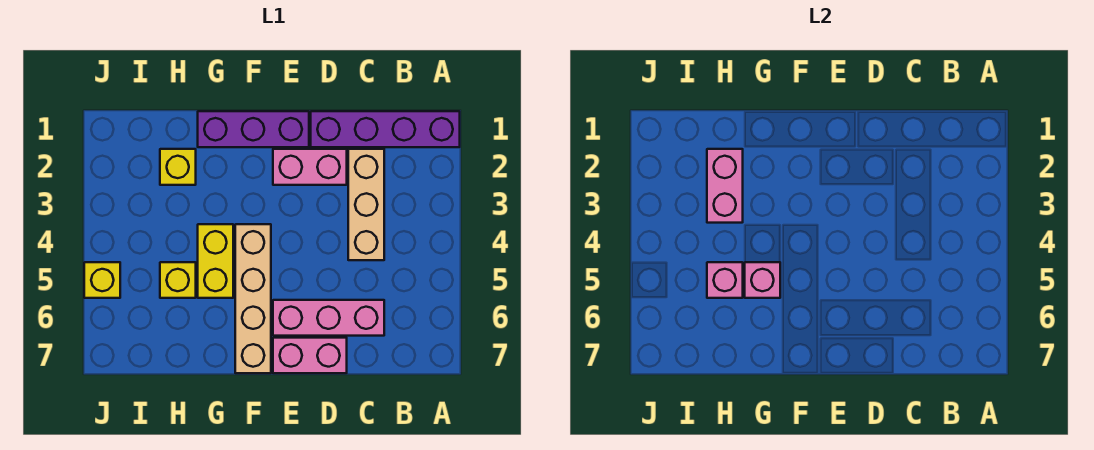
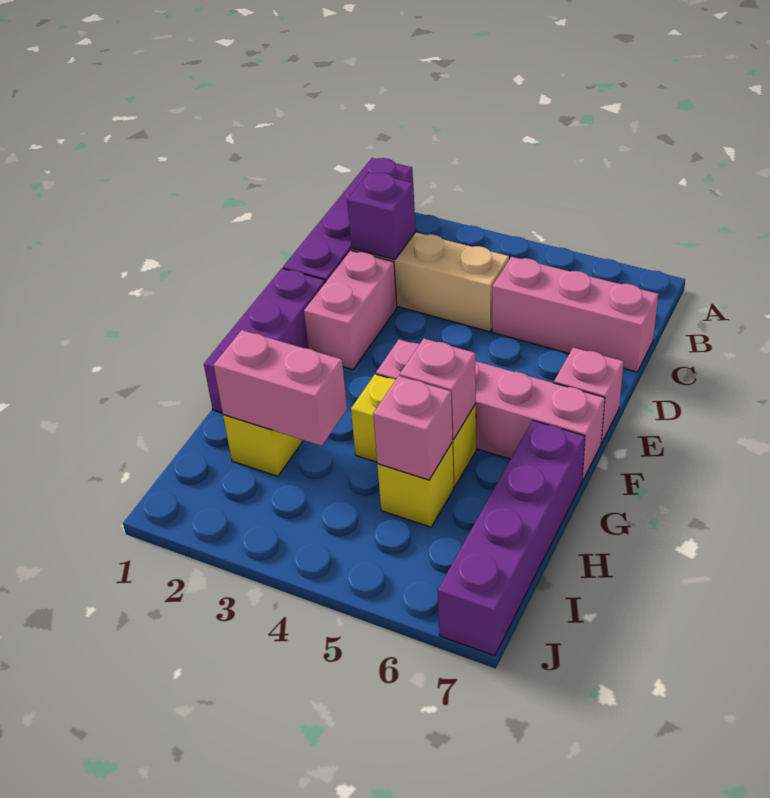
none -> purple 1x1 brick [347,172,416,260]
pink 1x3 brick [273,300,384,336] -> pink 1x3 brick turned to [492,257,658,372]
pink 1x2 brick [273,338,347,373] -> pink 1x1 brick [554,347,624,443]
tan 1x4 brick [235,224,271,373] -> pink 1x4 brick [376,339,605,481]
none -> purple 1x4 brick [438,421,585,656]
yellow 1x1 brick [84,262,120,298] -> none

